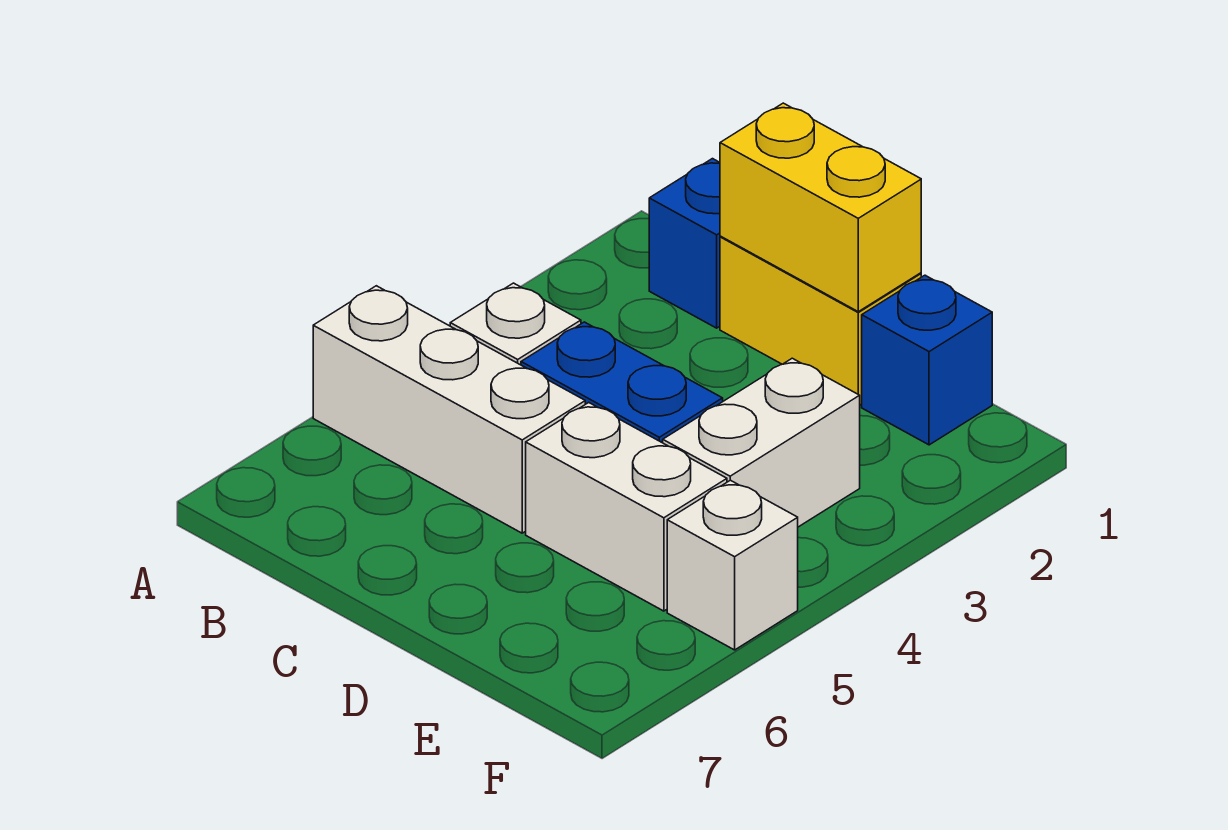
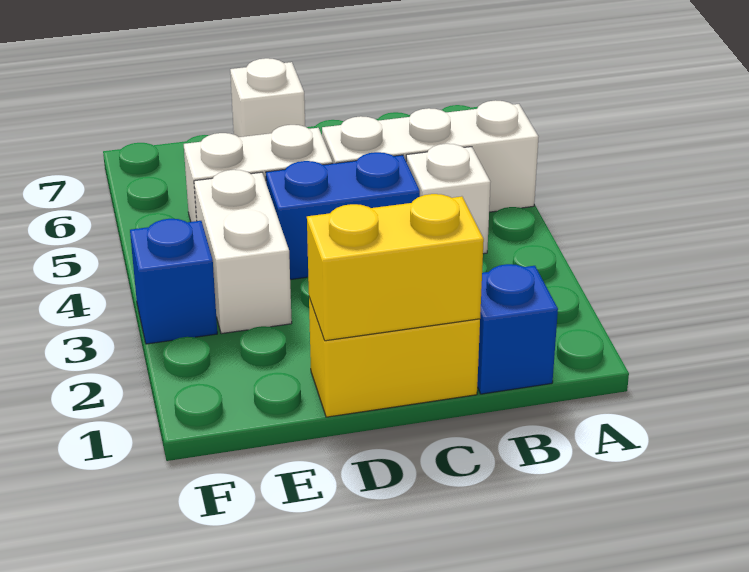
blue 1x1 brick [862,275,992,445] -> blue 1x1 brick moved to [130,219,217,344]
white 1x1 brick [667,480,798,650] -> white 1x1 brick moved to [230,58,305,137]

